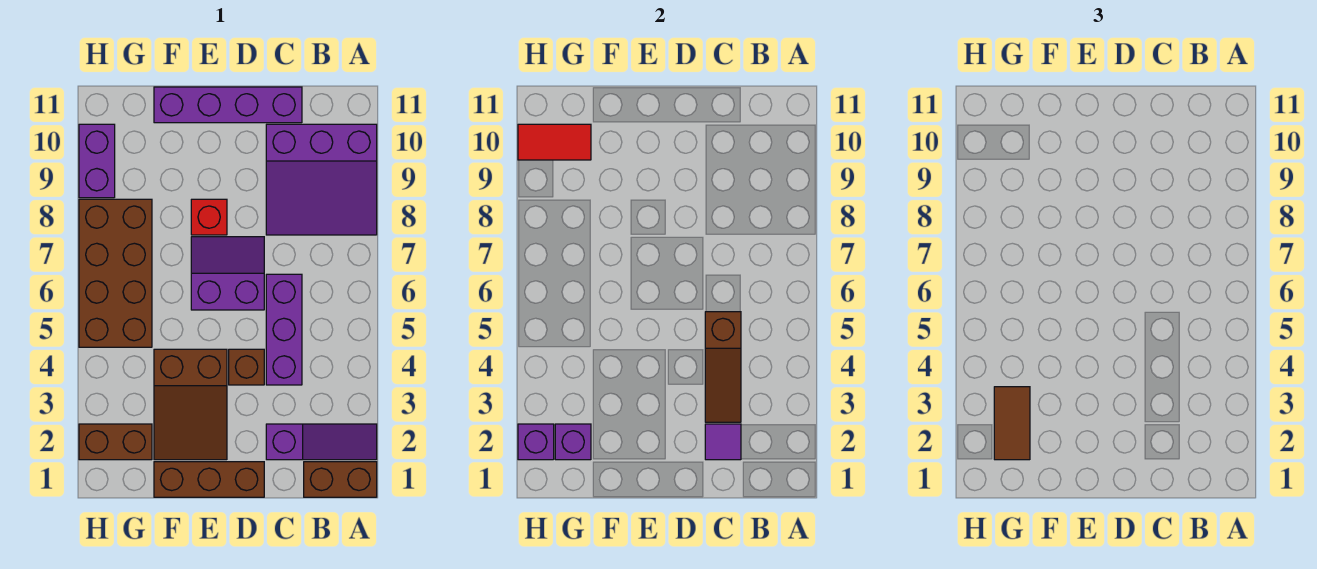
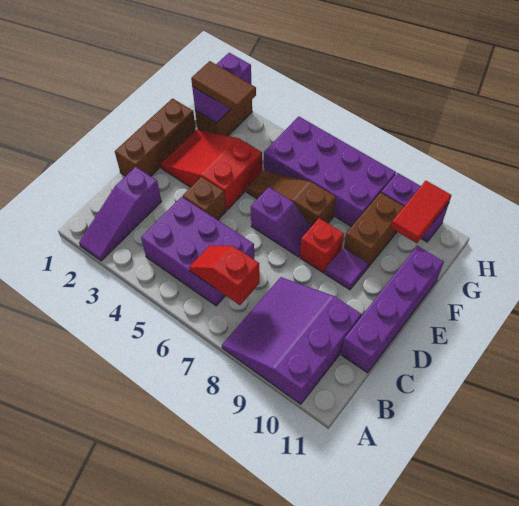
brown 1x2 brick [304,462,377,497] -> brown 1x2 brick moved to [344,193,404,268]
none -> red 1x2 slope [189,246,260,305]
purple 1x1 tile [705,424,741,460] -> purple 1x1 tile moved to [325,248,368,290]
brown 1x3 slope [705,312,741,422] -> brown 1x3 slope moved to [246,171,336,227]
purple 1x3 brick [266,274,302,385] -> purple 2x3 brick [141,197,254,306]
purple 2x2 slope [191,237,264,310] -> purple 1x2 slope [251,187,311,257]
brown 2x3 slope [154,349,227,460] -> red 2x3 slope [160,130,262,210]
brown 2x4 brick [79,199,152,347] -> purple 2x4 brick [264,116,396,227]

